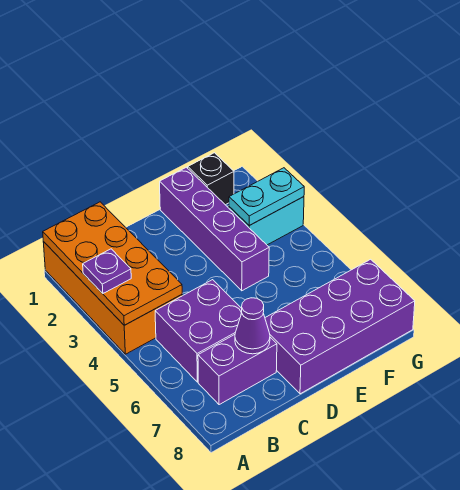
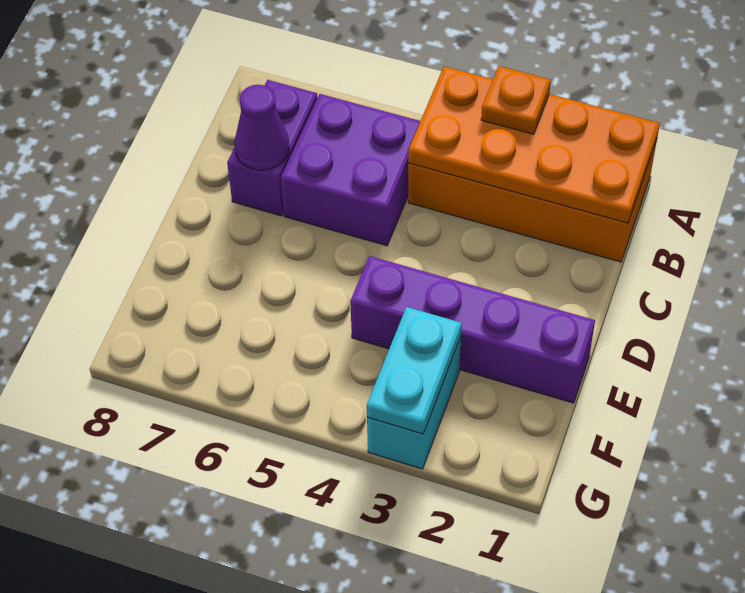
purple 1x1 plate [83,249,131,293] -> orange 1x1 plate [481,66,551,134]
purple 2x4 brick [265,259,415,394] -> none
black 1x1 brick [188,153,234,205] -> none

